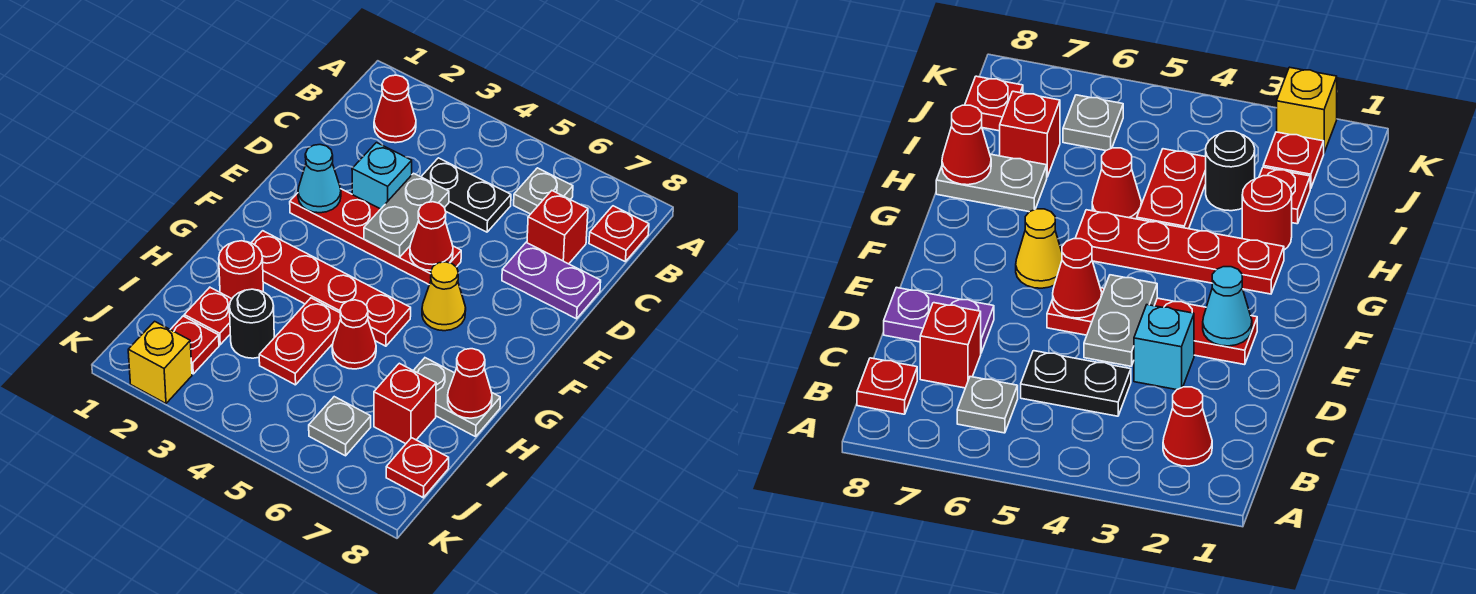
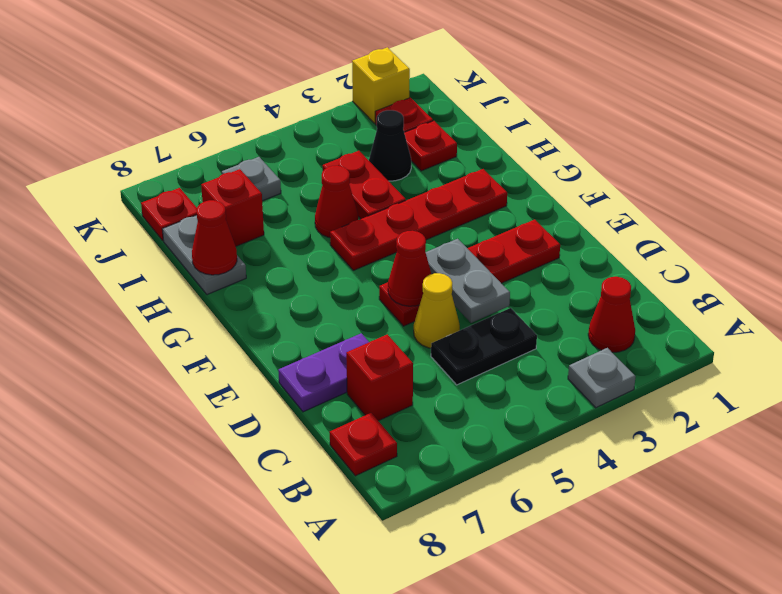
grey 1x1 plate [514,168,573,214] -> grey 1x1 plate moved to [568,348,636,408]
cyan 1x1 brick [352,143,412,209] -> none
cyan 1x1 cone [298,145,341,213] -> none
yellow 1x1 cone [422,262,466,331] -> yellow 1x1 cone moved to [414,273,460,348]
red 1x1 round brick [219,241,263,299] -> none
grey 1x2 plate [413,358,500,437] -> grey 1x2 plate turned to [162,215,246,295]
black 1x1 round brick [229,289,274,358] -> black 1x1 cone [369,110,411,181]

